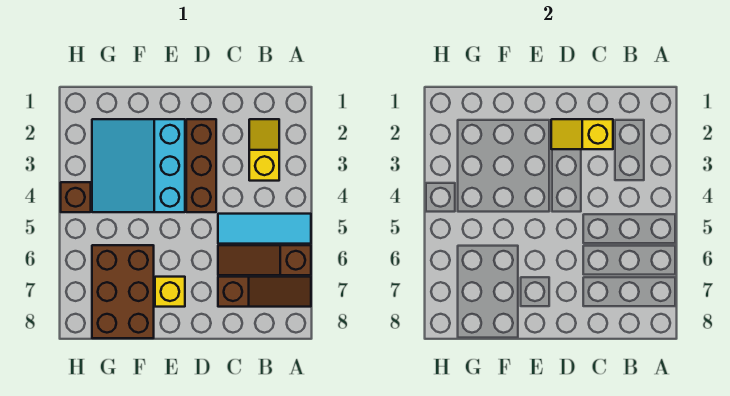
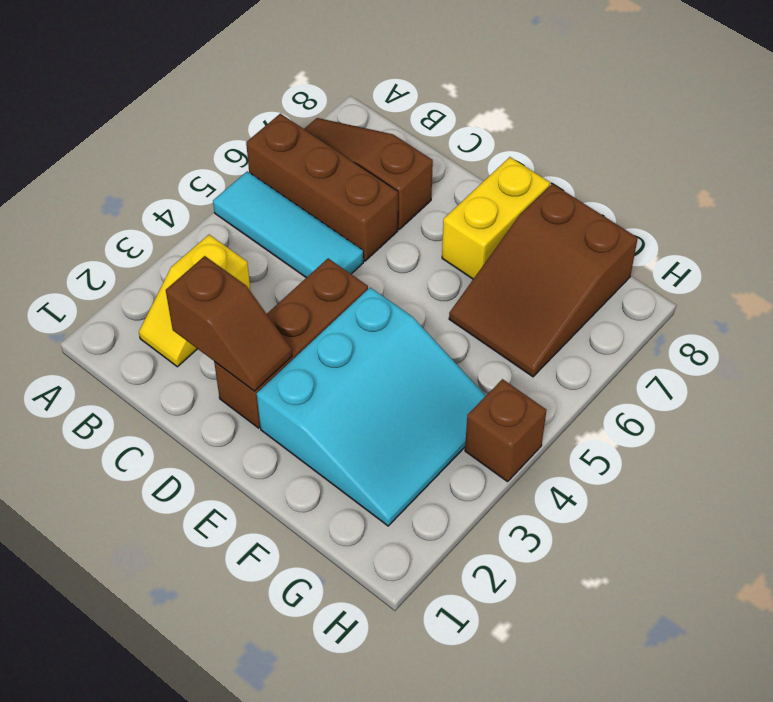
brown 1x3 slope [218,245,311,275] -> brown 1x3 brick [246,114,398,261]
yellow 1x2 slope [551,119,613,149] -> brown 1x2 slope [166,256,292,391]
yellow 1x1 brick [155,277,185,307] -> yellow 1x2 brick [442,157,550,279]
brown 2x3 brick [92,245,154,338] -> brown 2x3 slope [449,184,638,377]

